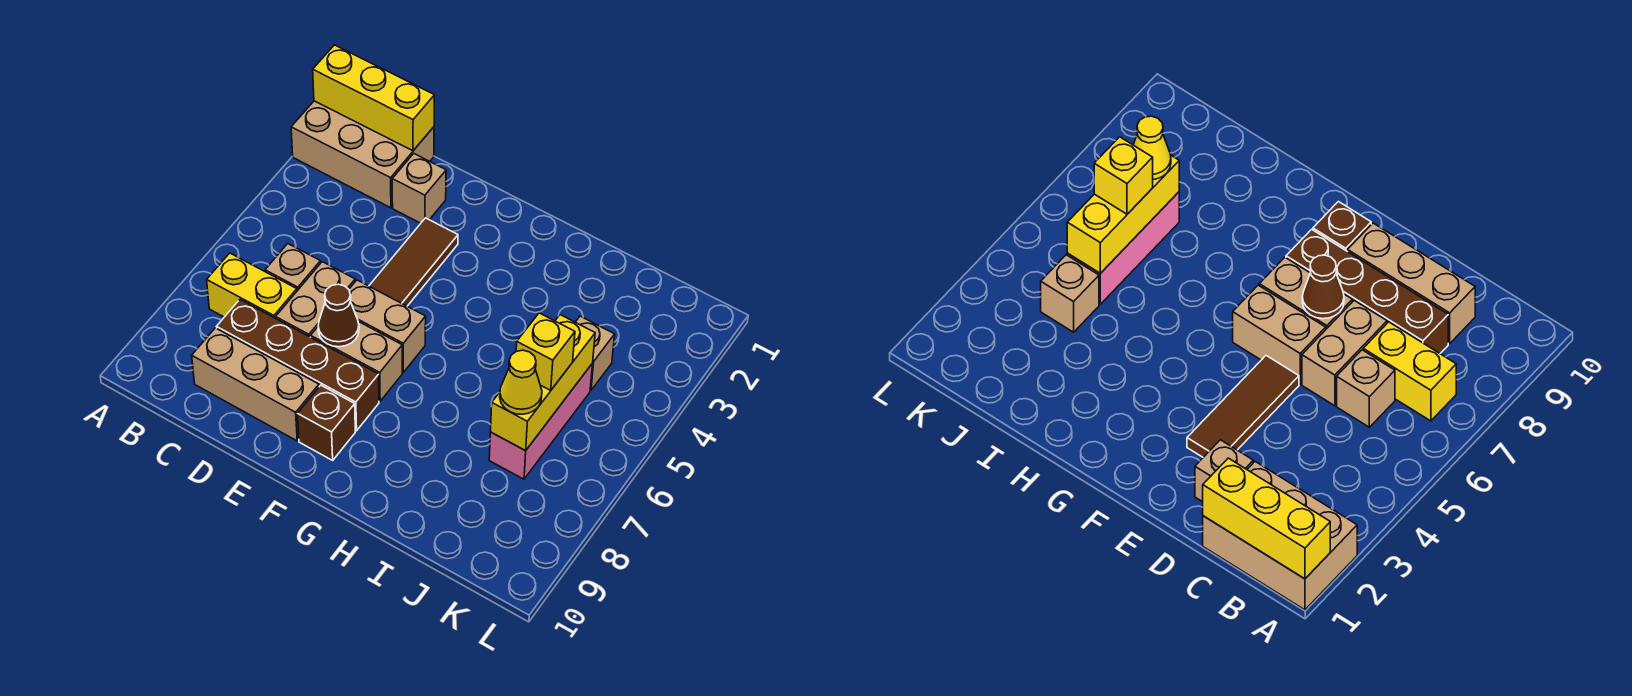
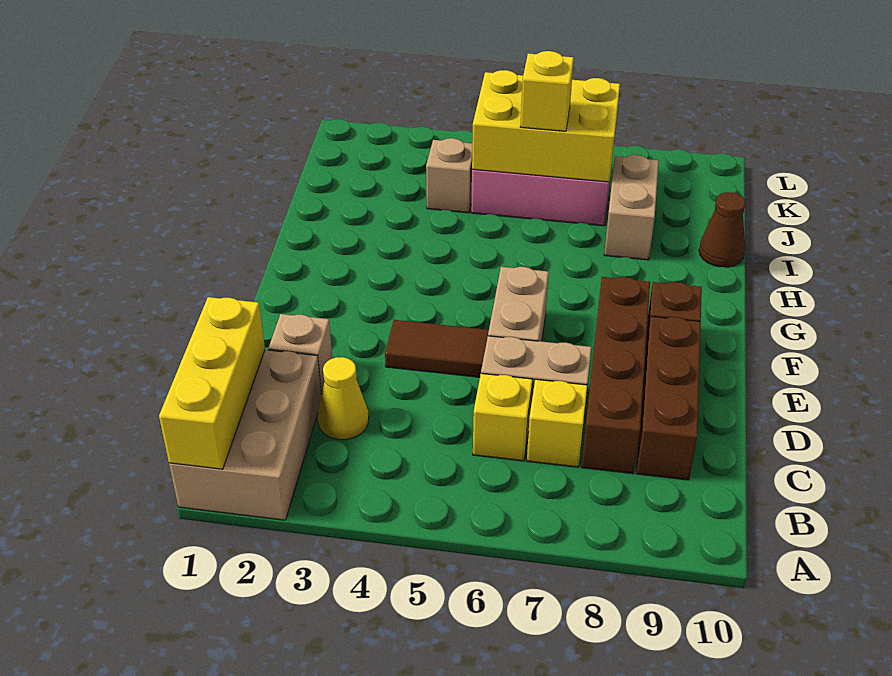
yellow 1x2 brick [207,253,297,318] -> yellow 1x1 brick [527,379,587,467]
tan 1x1 brick [265,244,321,291] -> yellow 1x1 brick [473,373,532,461]
tan 1x3 brick [192,328,319,441] -> brown 1x3 brick [636,316,701,480]
brown 1x3 tile [369,218,458,306] -> brown 1x2 tile [385,320,489,377]
tan 1x2 brick [311,322,402,401] -> tan 1x2 brick moved to [604,155,659,260]
brown 1x1 cone [318,284,359,347] -> brown 1x1 cone moved to [699,192,745,267]
yellow 1x3 brick [491,315,595,451] -> yellow 2x3 brick [472,70,620,182]
yellow 1x1 cone [500,350,542,414] -> yellow 1x1 cone moved to [318,357,369,440]

